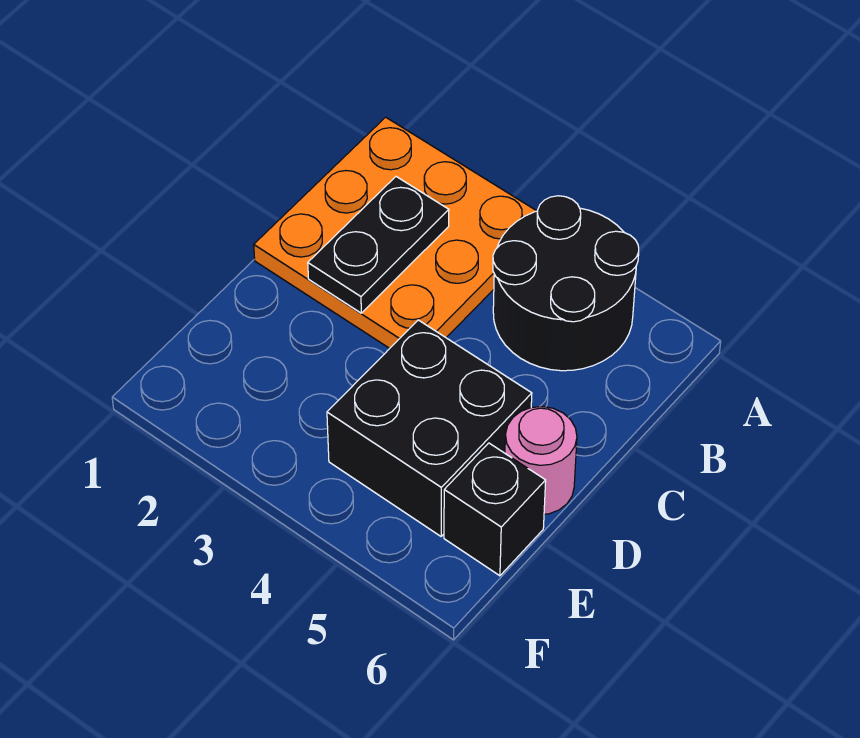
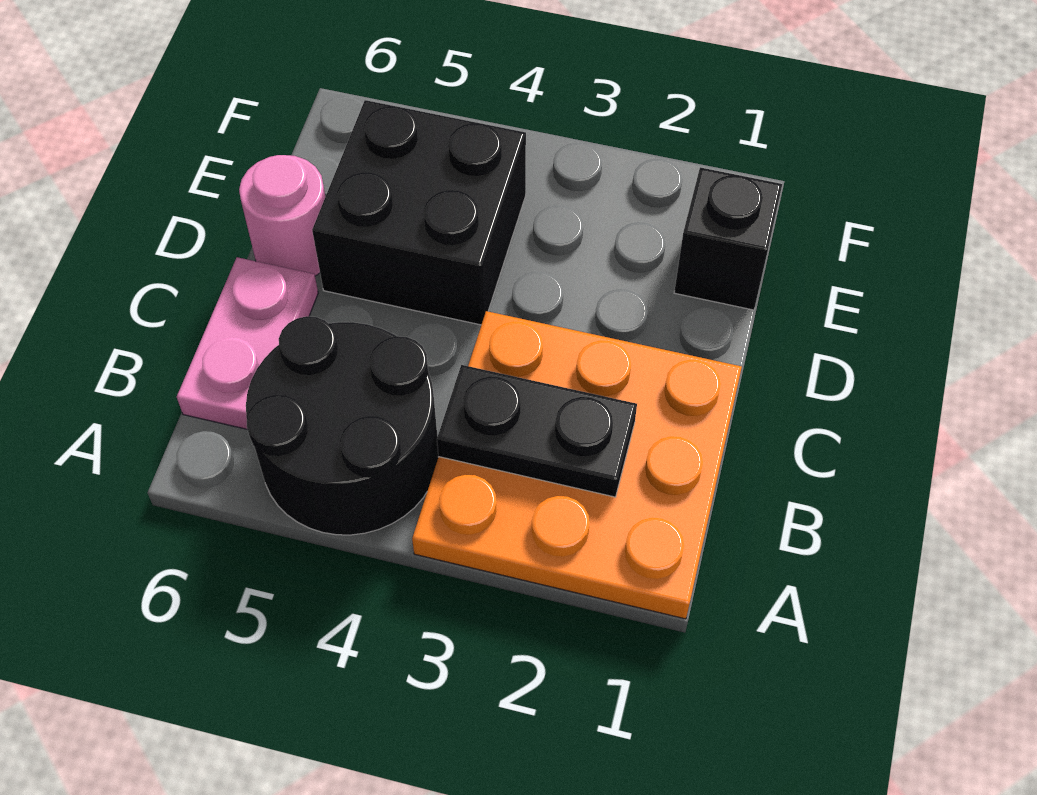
black 1x2 plate [308,177,449,313] -> black 1x2 plate turned to [437,365,637,497]
none -> pink 1x2 plate [177,257,318,429]
black 1x1 brick [444,443,546,576] -> black 1x1 brick moved to [674,167,782,310]

